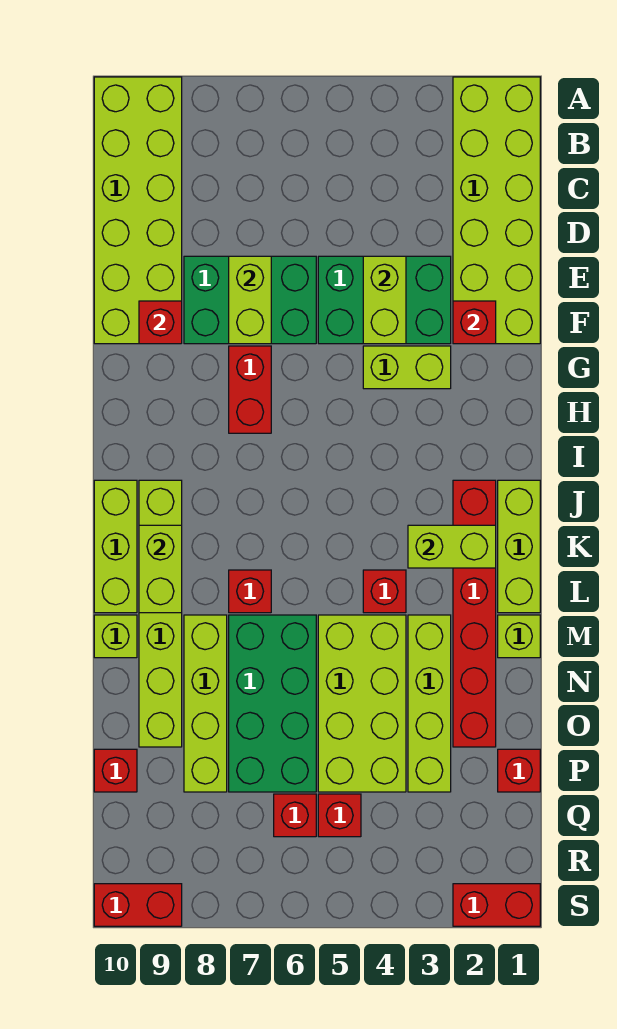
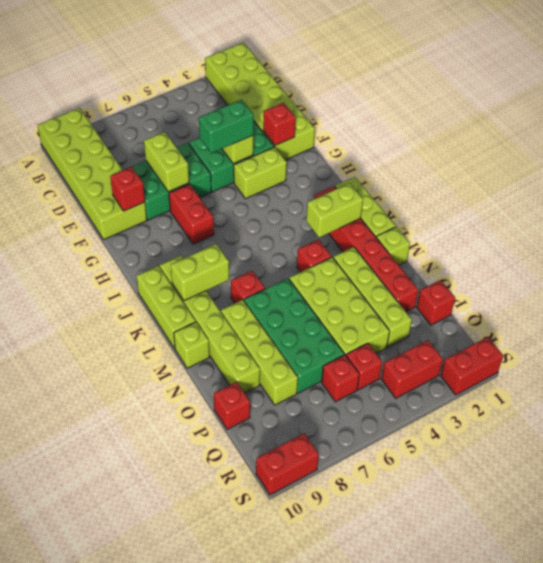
none -> green 1x2 brick [199,100,254,153]
lime 1x2 brick [139,525,182,613] -> lime 1x2 brick turned to [171,244,229,301]
none -> red 1x2 brick [381,340,443,398]

